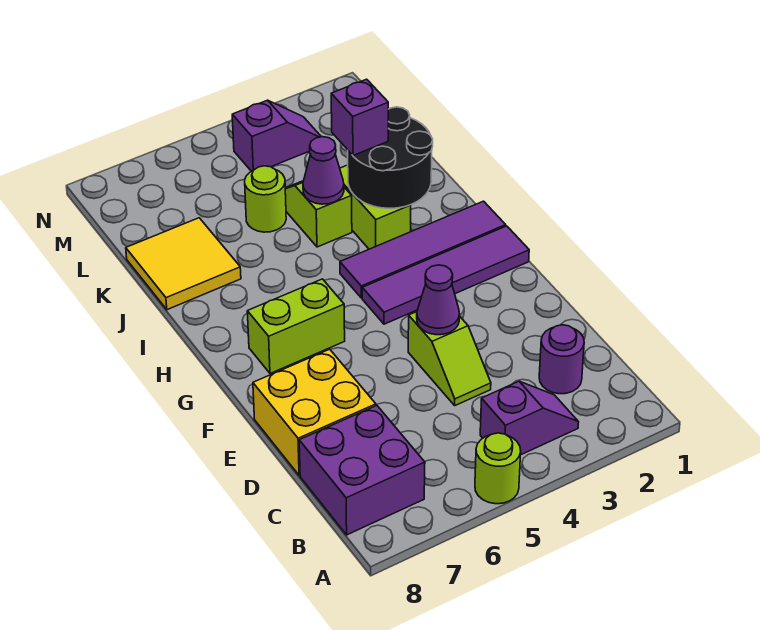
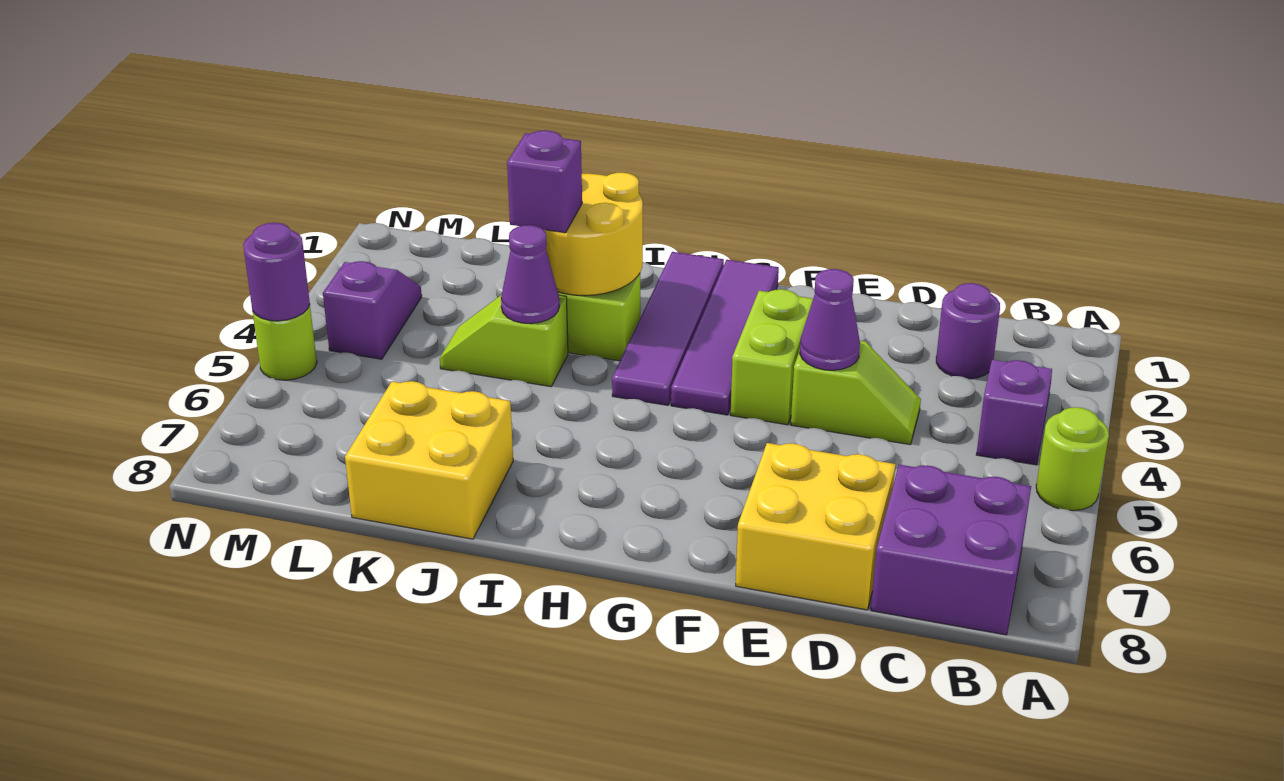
lime 1x2 brick [247,279,345,374] -> lime 1x2 brick moved to [731,289,813,425]
black 2x2 round brick [348,107,433,208] -> yellow 2x2 round brick [545,173,643,295]
yellow 2x2 tile [126,218,241,310] -> yellow 2x2 brick [345,381,513,539]
lime 1x1 round brick [245,166,286,232] -> lime 1x1 round brick moved to [253,305,317,380]
none -> purple 1x1 round brick [243,223,310,321]

